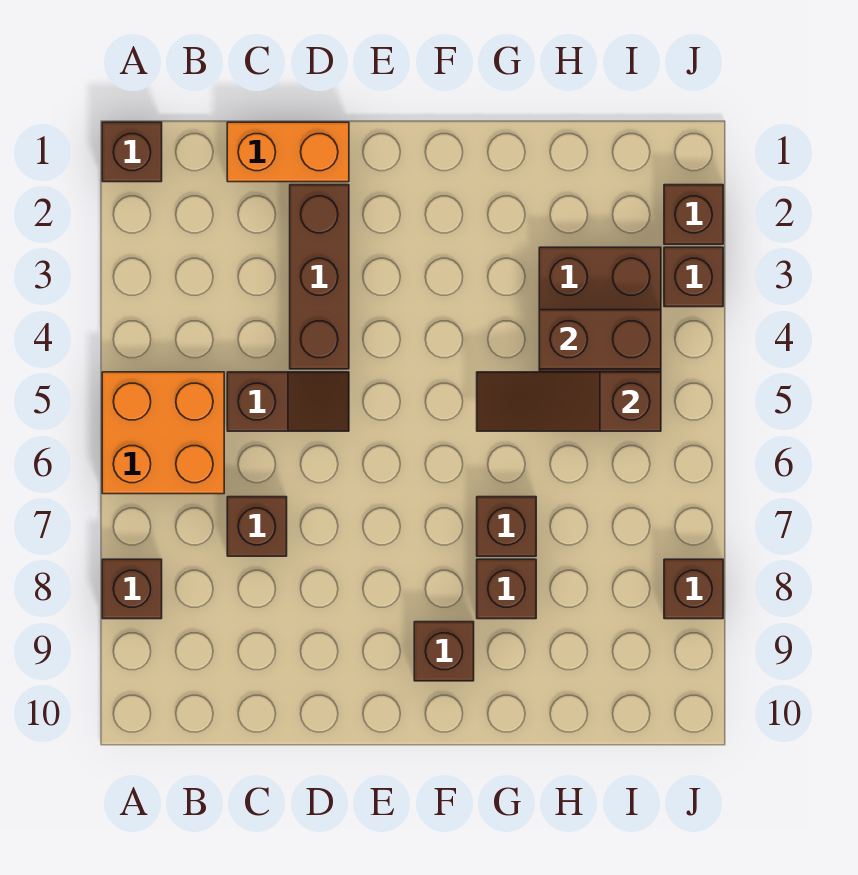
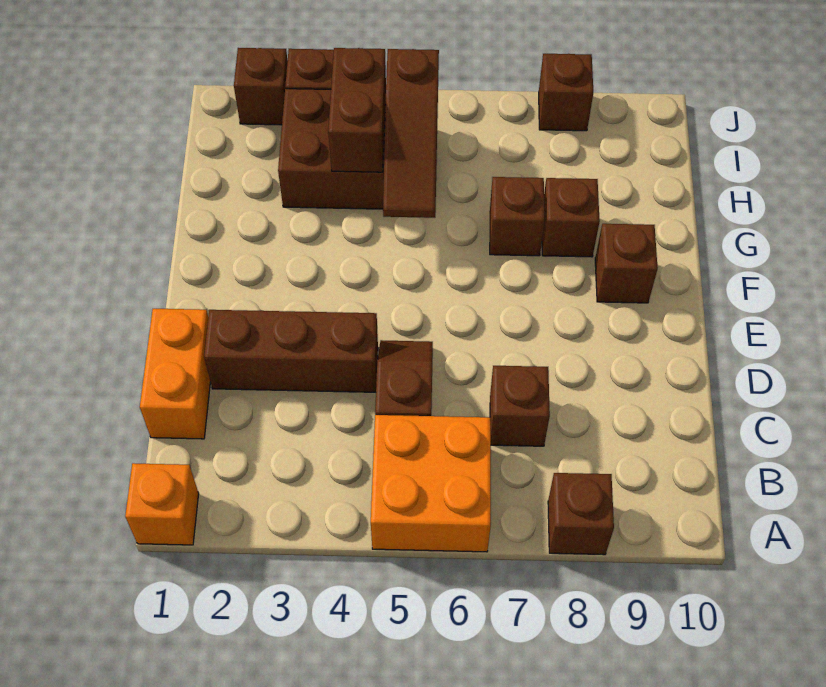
brown 1x1 brick [102,122,162,182] -> orange 1x1 brick [125,463,199,545]

